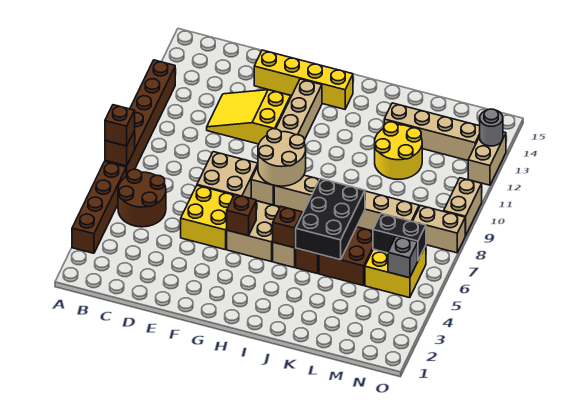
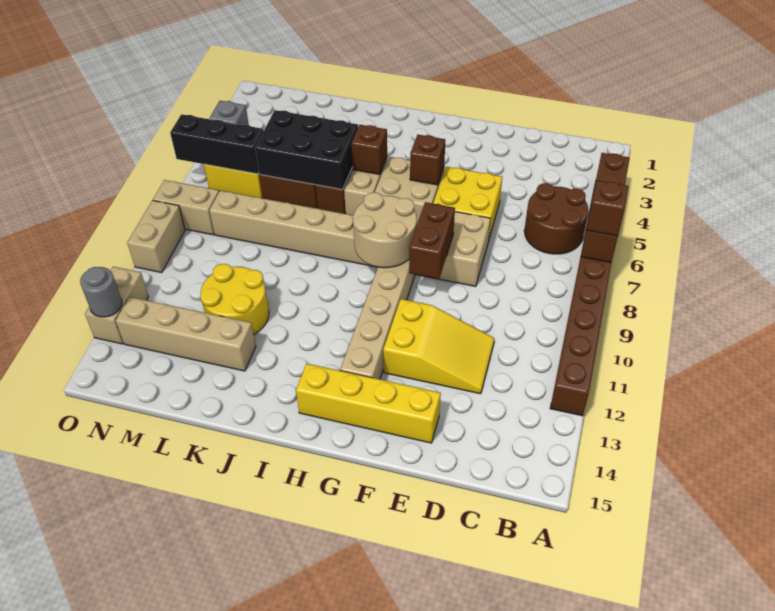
none -> brown 1x2 brick [409,202,455,279]
black 2x3 brick [296,179,365,260] -> black 2x3 brick turned to [255,110,358,190]
black 1x2 brick [373,214,426,260] -> black 1x3 brick [170,114,264,174]

